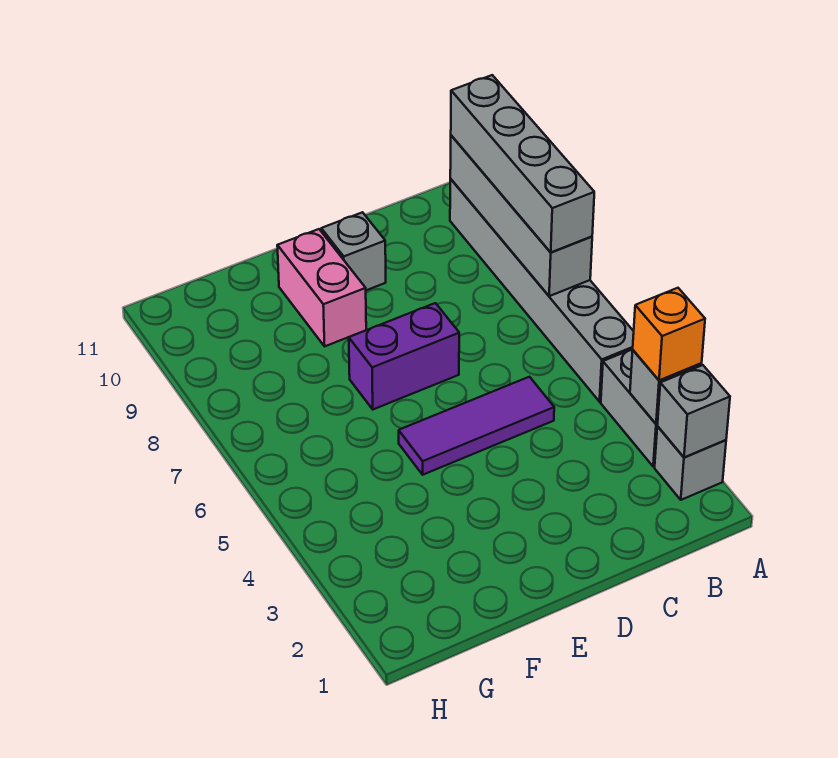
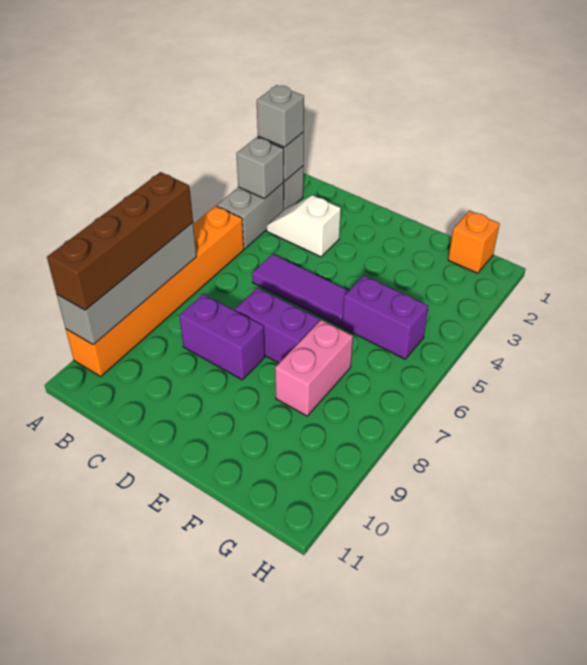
orange 1x1 brick [633,288,705,381] -> orange 1x1 brick moved to [448,211,500,273]
grey 1x6 brick [450,179,634,402] -> orange 1x6 brick [66,206,244,376]
grey 1x4 brick [451,75,594,252] -> brown 1x4 brick [47,172,193,310]
none -> white 1x2 slope [267,195,341,257]
none -> purple 1x2 brick [179,294,265,380]
grey 1x1 brick [321,212,386,290] -> grey 1x1 brick moved to [257,85,304,147]
pink 1x2 brick [277,229,366,346] -> pink 1x2 brick moved to [275,320,353,416]
none -> purple 1x2 brick [342,276,428,359]

